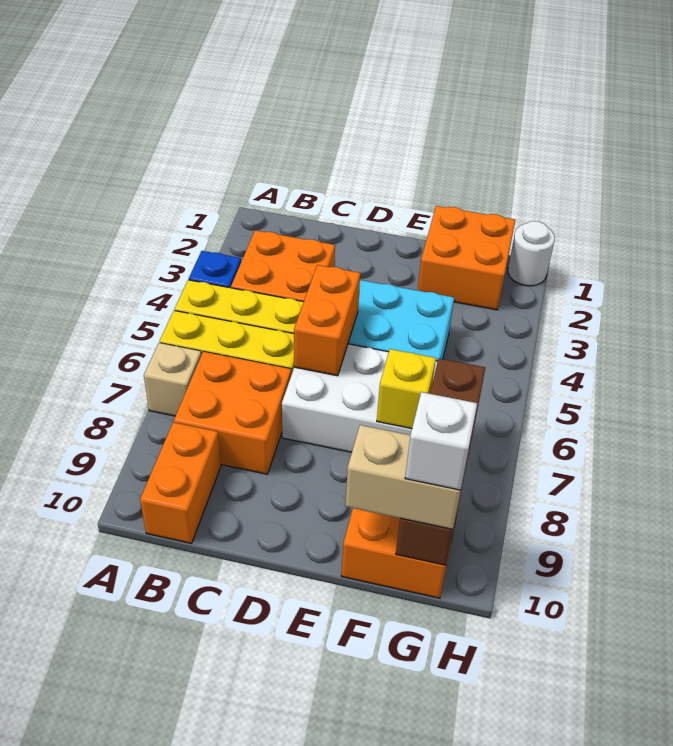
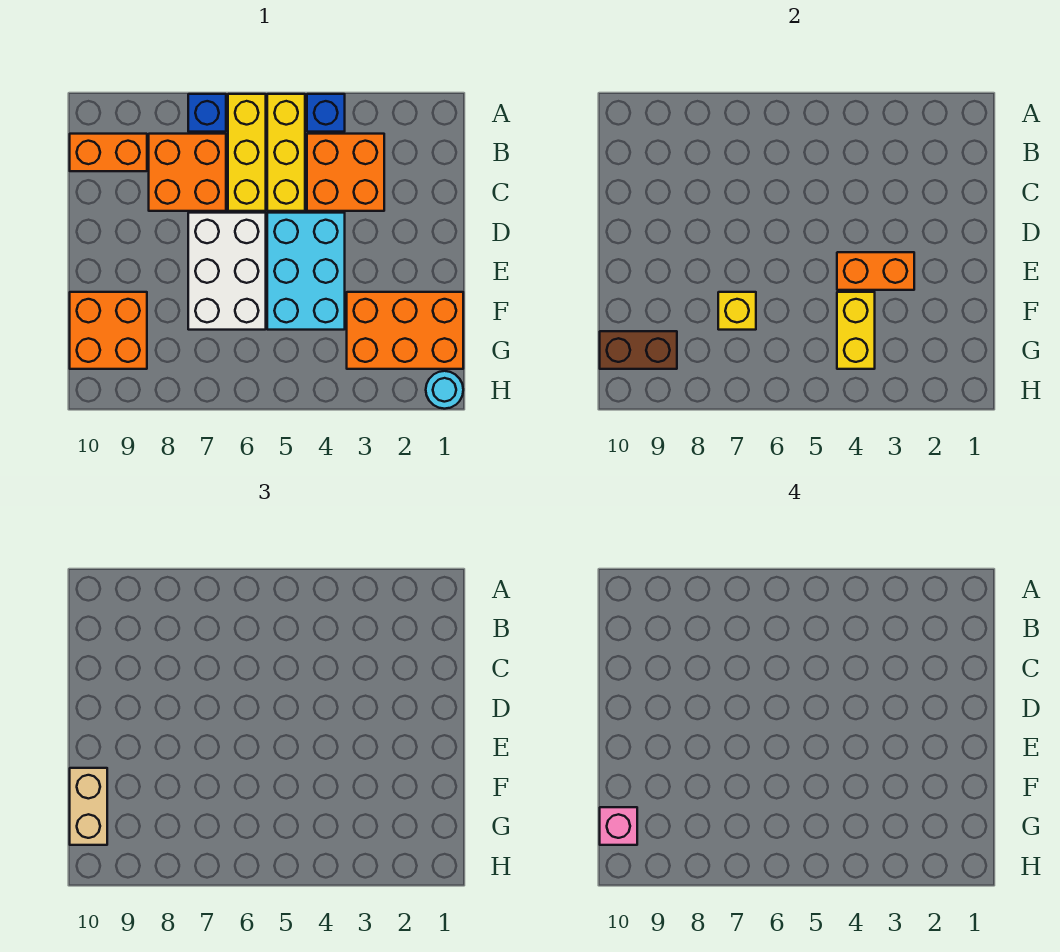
tan 1x1 brick [144,343,201,416] -> blue 1x1 brick [188,94,226,132]
orange 1x2 brick [294,265,360,376] -> orange 1x2 brick moved to [837,252,914,290]
orange 2x2 brick [418,206,515,310] -> orange 2x3 brick [347,292,463,369]
none -> yellow 1x2 brick [837,292,875,369]
brown 1x4 brick [396,358,485,565] -> brown 1x2 brick [600,331,677,369]
white 1x1 brick [405,392,477,490] -> pink 1x1 brick [600,807,637,845]
white 1x1 round brick [508,221,555,286] -> cyan 1x1 round brick [426,371,463,409]

